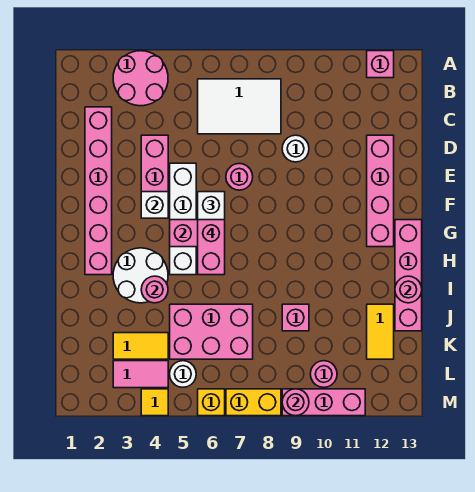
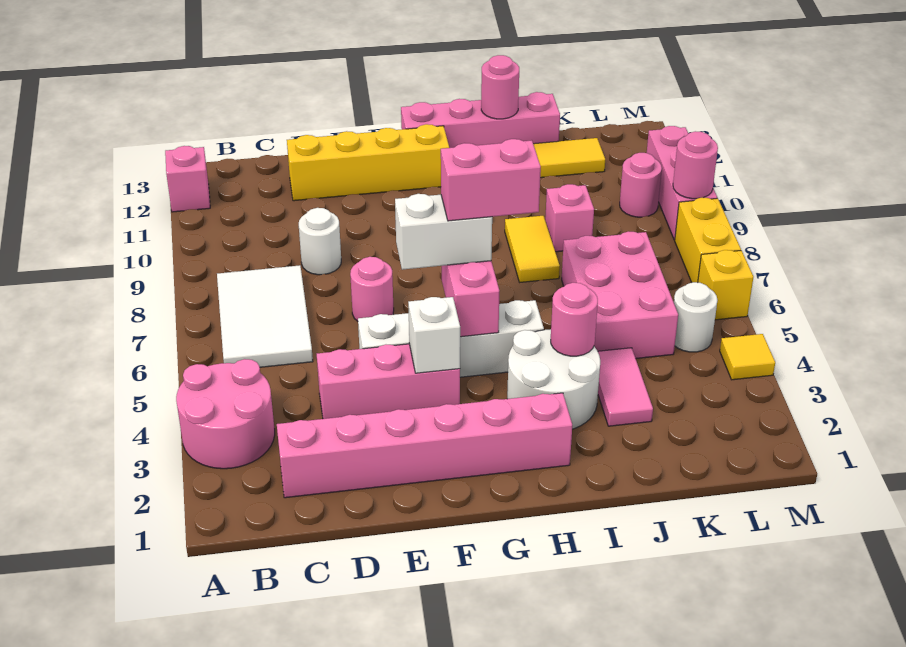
pink 1x4 brick [367,135,394,247] -> yellow 1x4 brick [287,124,449,201]
yellow 1x2 tile [113,333,168,359] -> yellow 1x2 tile moved to [505,216,560,282]
pink 1x2 tile [113,361,168,388] -> pink 1x2 tile moved to [598,348,653,426]

